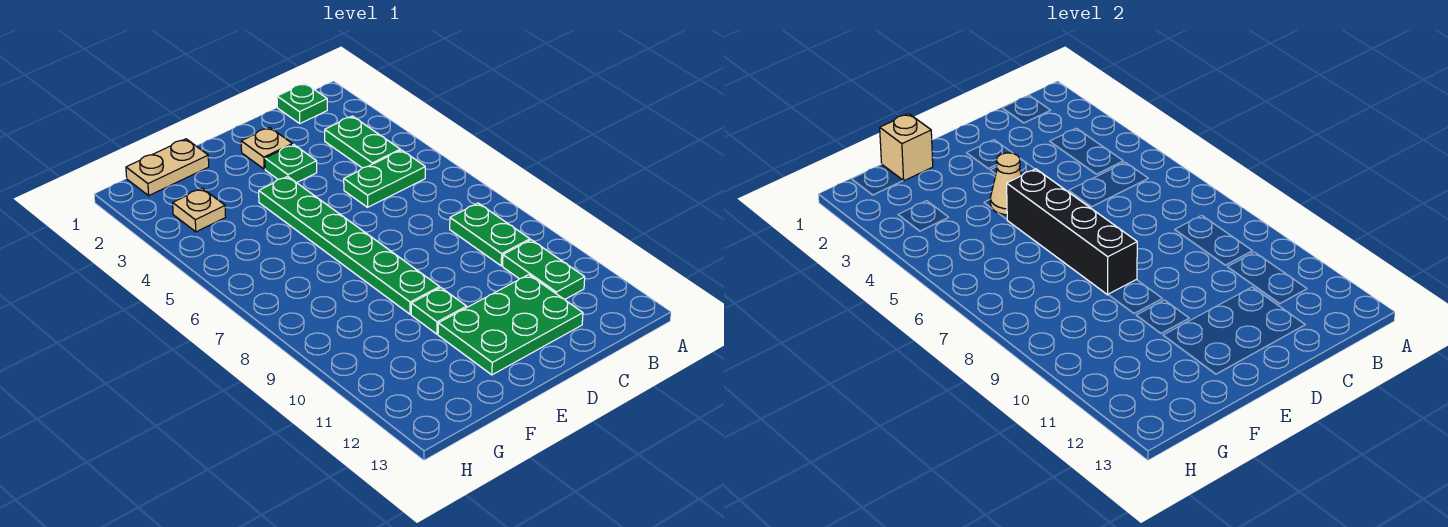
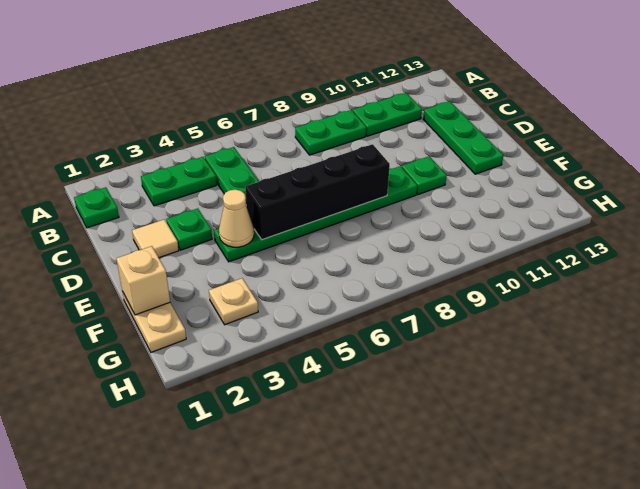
green 2x3 plate [438,275,583,375] -> green 1x3 plate [423,101,503,174]
tan 1x1 plate [241,127,292,169] -> tan 1x1 tile [132,219,179,258]

